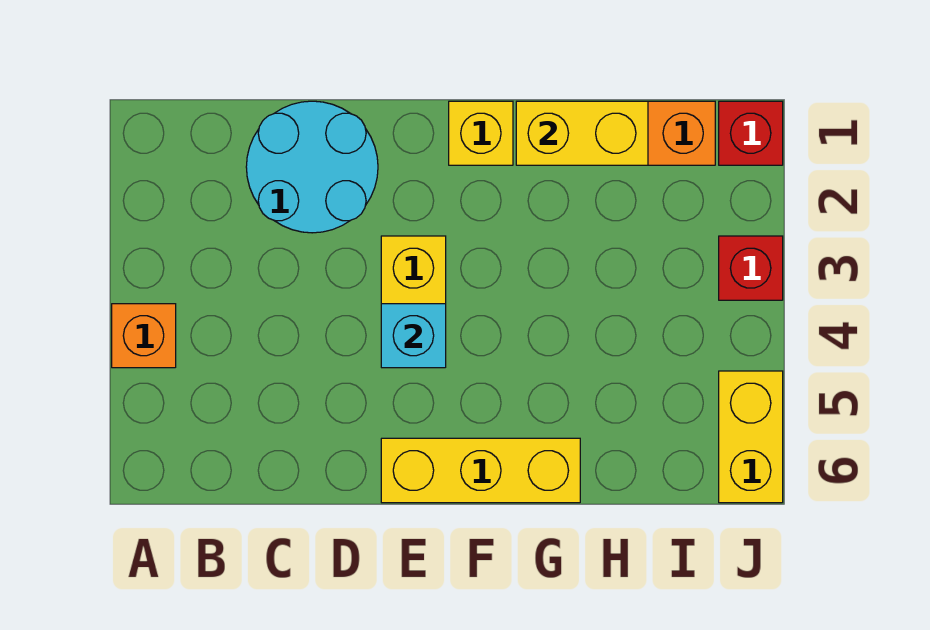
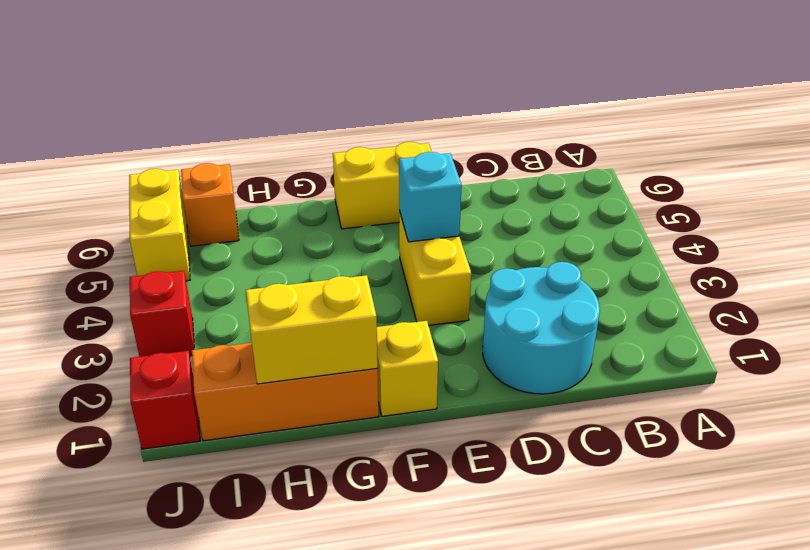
orange 1x1 brick [112,304,176,368] -> orange 1x1 brick moved to [181,163,239,246]
yellow 1x3 brick [381,438,580,503] -> yellow 1x2 brick [333,142,431,229]

